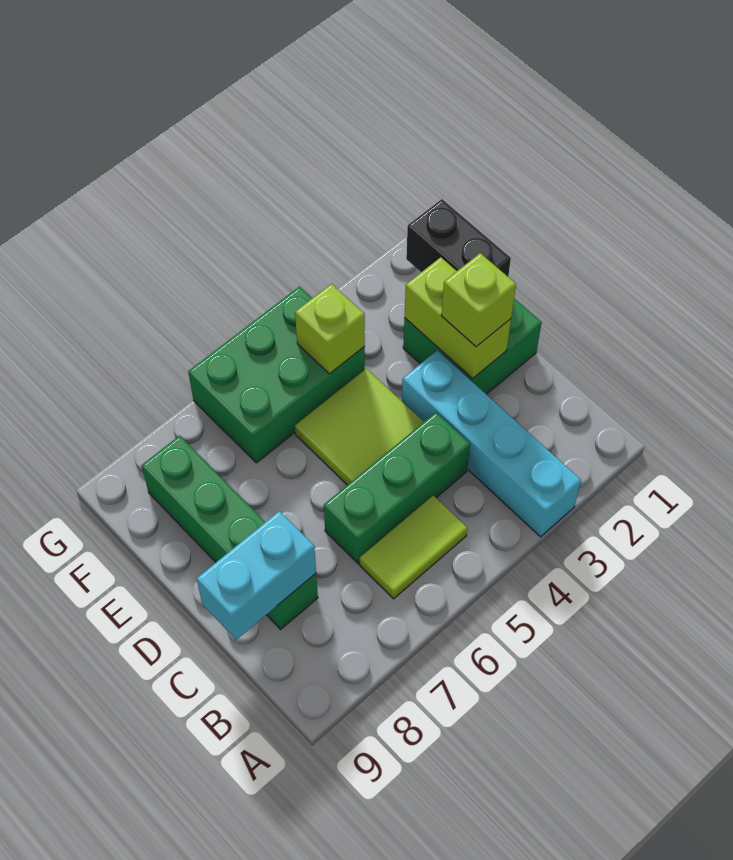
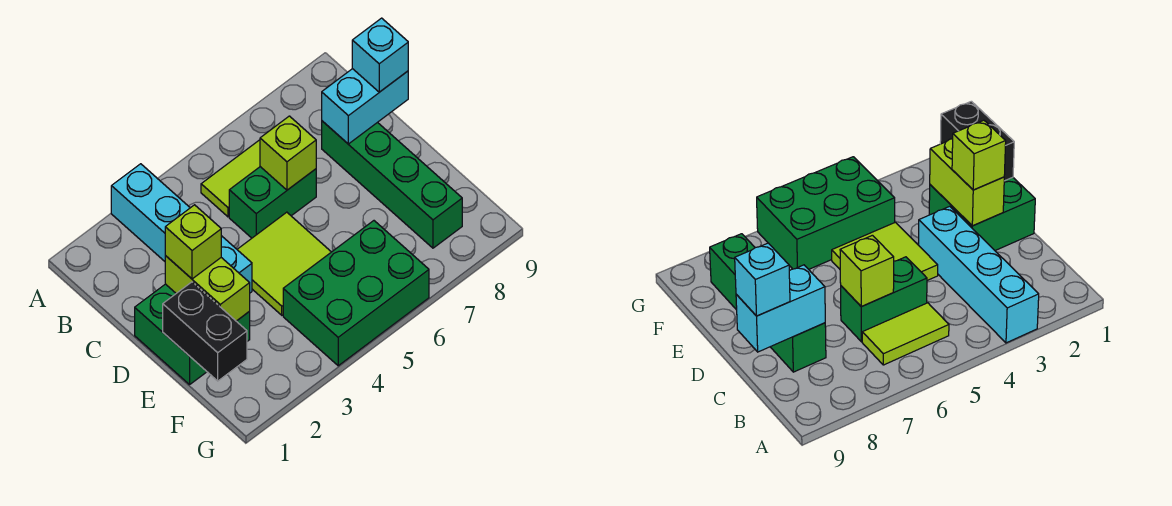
green 1x3 brick [324,412,470,564] -> green 1x2 brick [229,167,316,238]
none -> cyan 1x1 brick [352,18,408,92]
lime 1x1 brick [295,284,365,374] -> lime 1x1 brick moved to [260,116,316,190]

